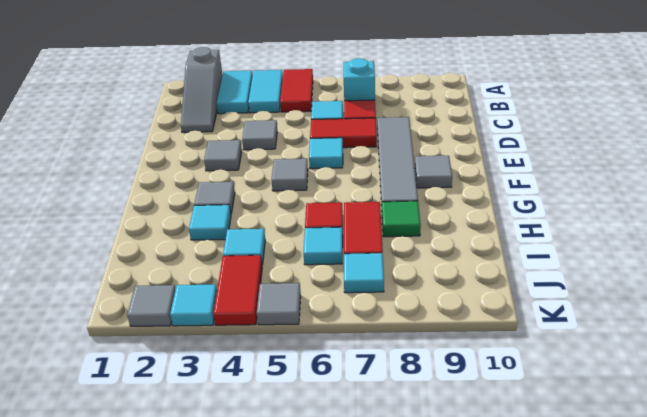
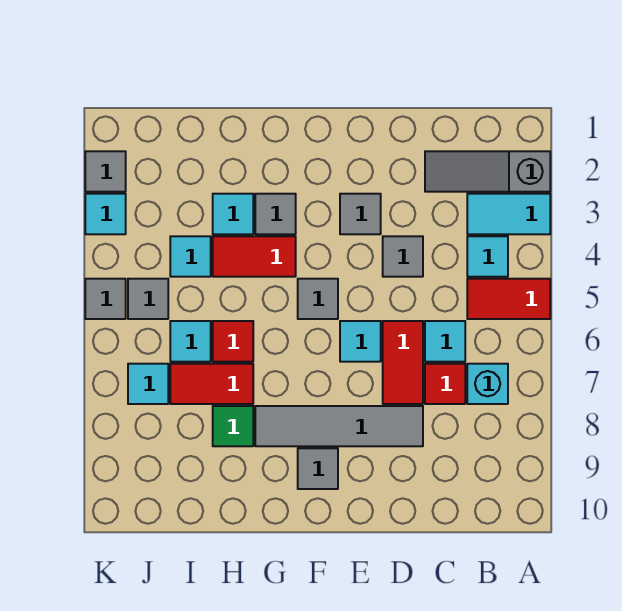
cyan 1x2 tile [248,70,283,113] -> cyan 1x1 tile [467,236,508,277]
red 1x2 tile [213,255,262,325] -> red 1x2 tile moved to [213,236,296,277]
none -> grey 1x1 tile [128,279,168,319]

